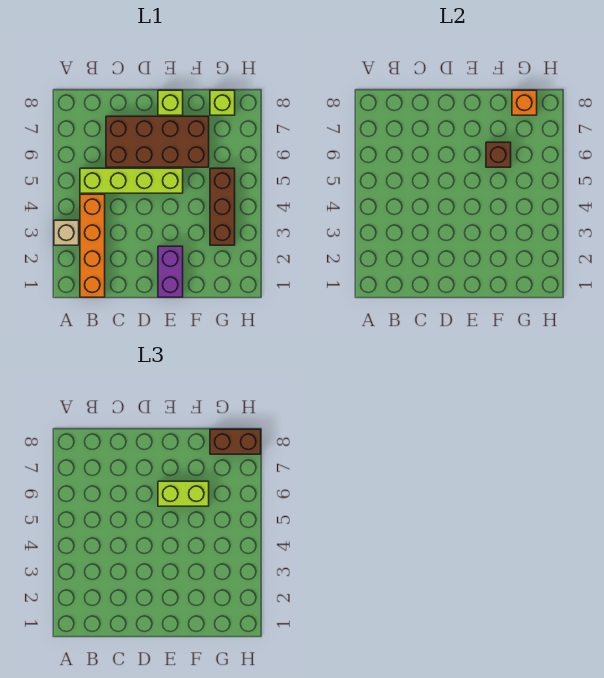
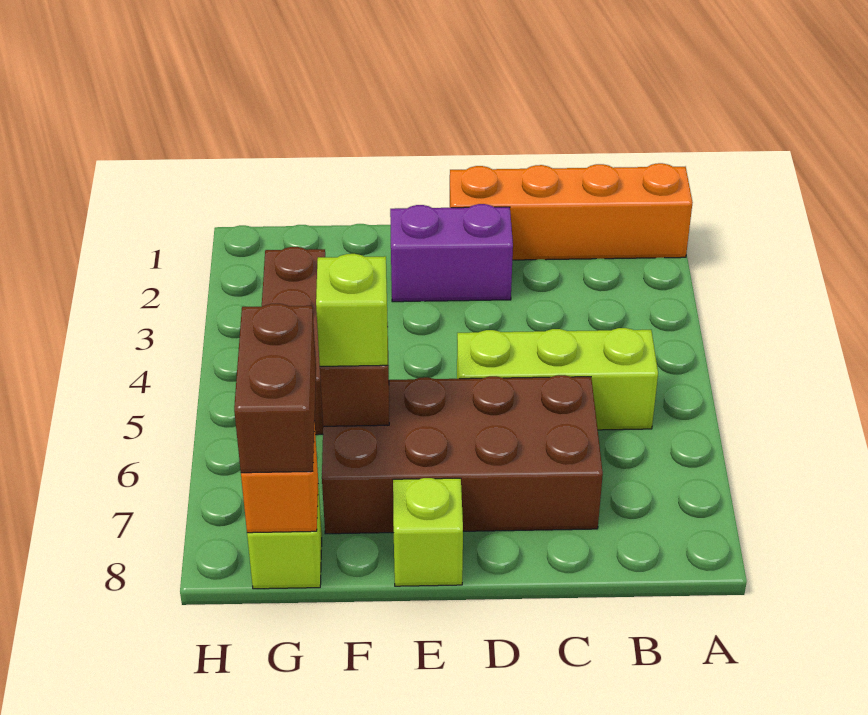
tan 1x1 brick [54,220,79,245] -> none
orange 1x4 brick [80,194,105,297] -> orange 1x4 brick turned to [450,163,693,260]
lime 1x4 brick [80,168,183,193] -> lime 1x3 brick [457,328,658,430]
purple 1x2 brick [158,246,183,297] -> purple 1x2 brick turned to [390,204,513,302]
lime 1x2 brick [158,481,209,506] -> lime 1x1 brick [316,254,388,366]
brown 1x2 brick [210,429,261,454] -> brown 1x2 brick turned to [234,304,316,473]

